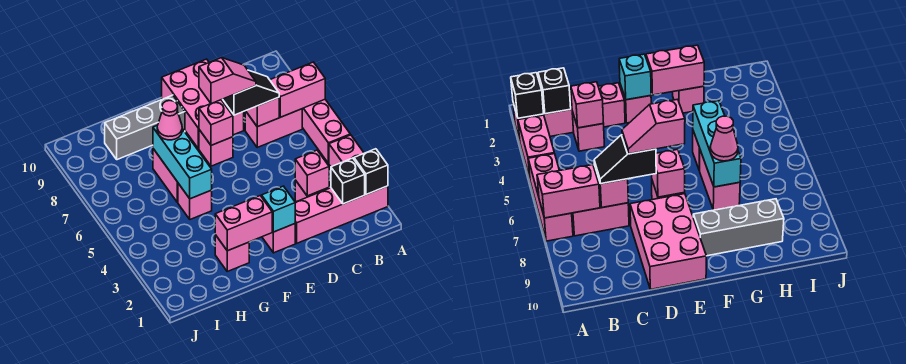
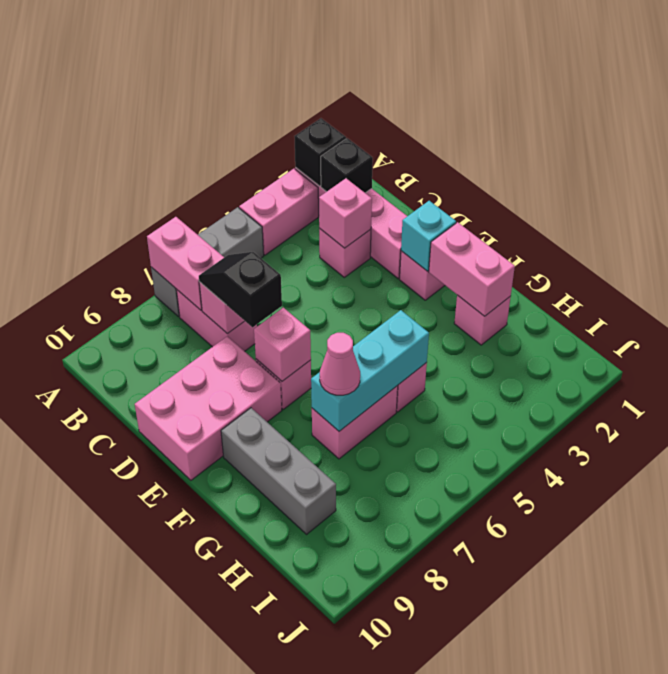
pink 1x3 brick [302,100,350,163] -> grey 1x3 brick [151,207,264,317]
pink 1x2 slope [199,58,256,104] -> none

